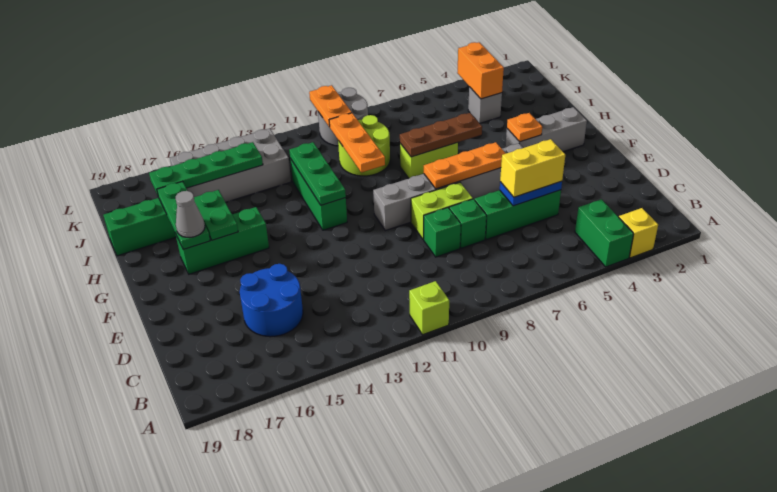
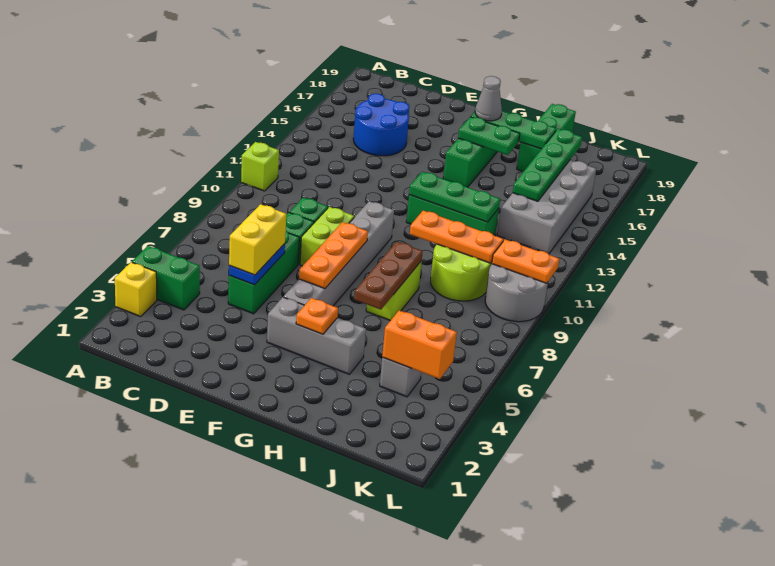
grey 1x3 brick [505,107,587,152] -> grey 1x3 brick turned to [267,297,366,374]

